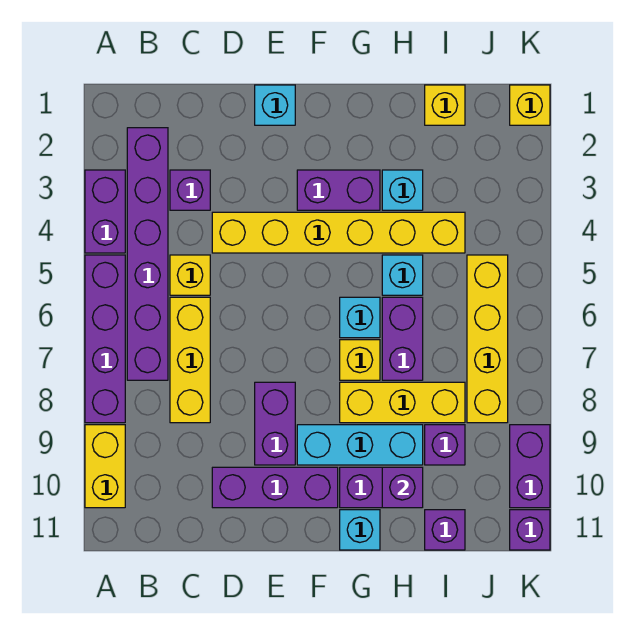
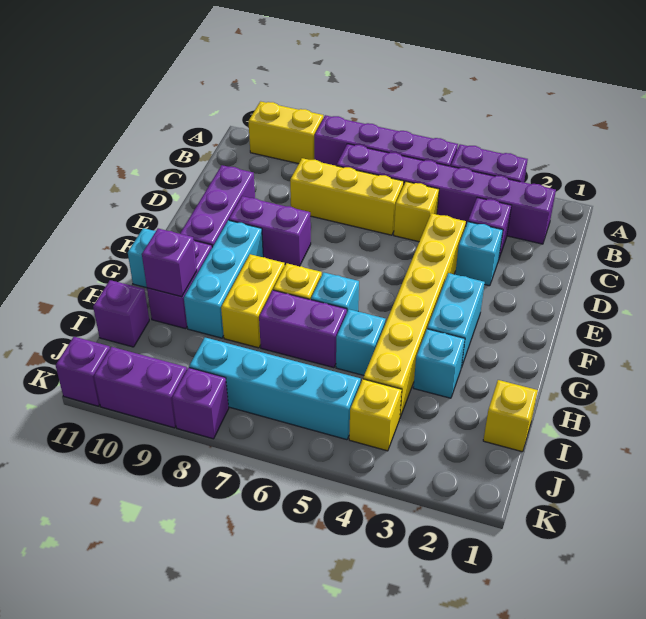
cyan 1x1 brick [255,85,295,125] -> cyan 1x1 brick moved to [455,222,503,286]
purple 1x2 brick [297,170,380,210] -> cyan 1x2 brick [427,273,485,367]
yellow 1x3 brick [340,382,465,423] -> yellow 1x2 brick [221,254,285,348]
purple 1x1 brick [425,425,465,465] -> purple 1x1 brick moved to [172,368,229,439]
yellow 1x4 brick [467,255,508,423] -> cyan 1x4 brick [189,337,361,440]
yellow 1x1 brick [510,85,550,125] -> yellow 1x1 brick moved to [349,379,402,451]

